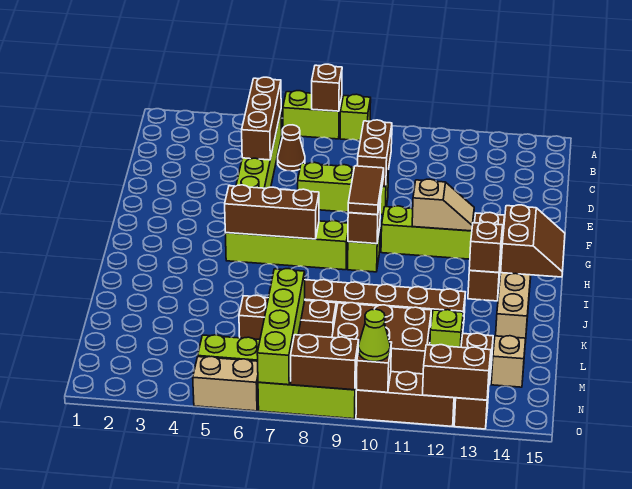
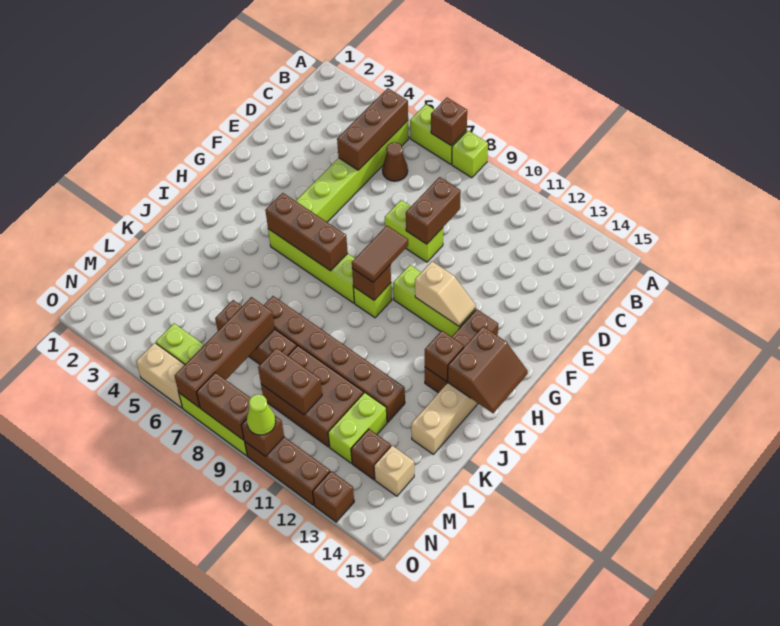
lime 1x3 brick [298,162,389,215] -> lime 1x2 brick [385,200,443,262]
lime 1x4 brick [257,269,305,385] -> brown 1x4 brick [174,297,275,407]
lime 1x1 brick [430,310,463,347] -> lime 1x2 brick [328,392,387,463]
brown 1x2 brick [423,345,491,400] -> brown 1x2 brick moved to [258,348,322,415]

